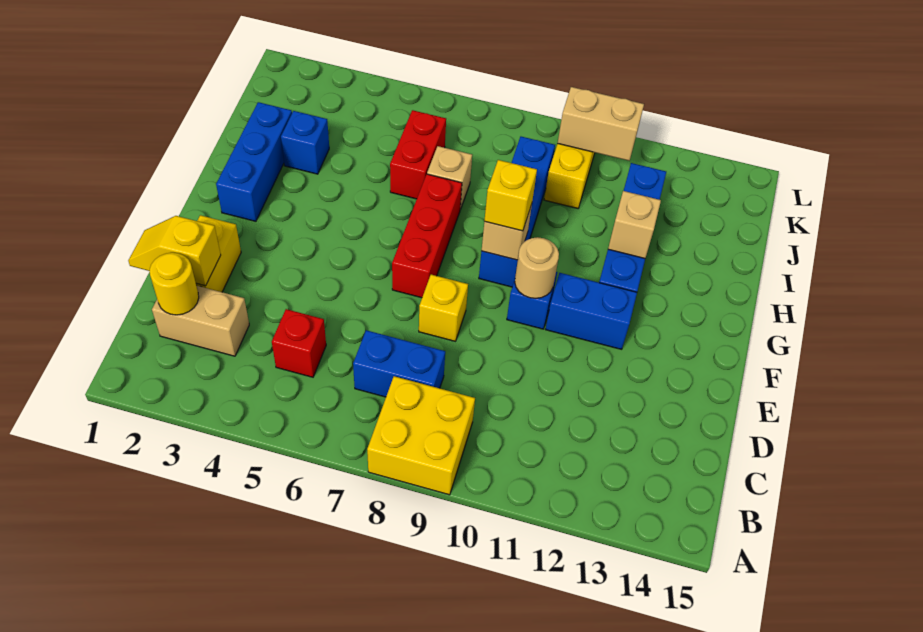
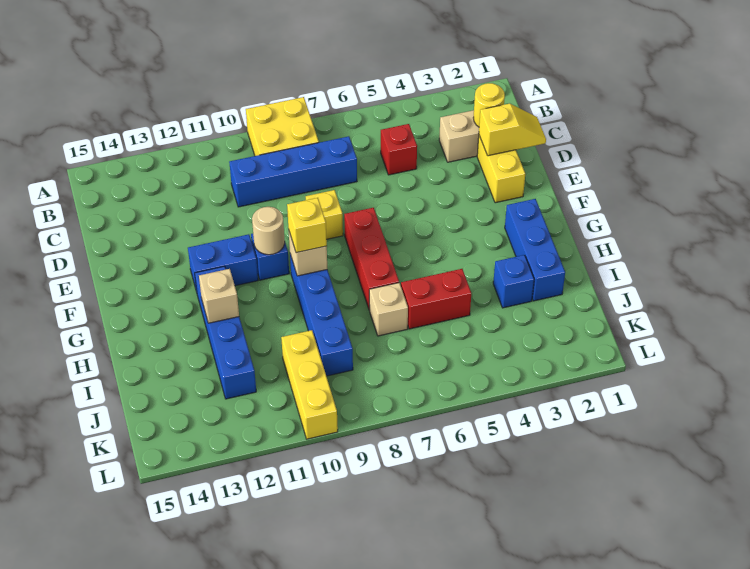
blue 1x2 brick [353,330,445,397] -> blue 1x4 brick [229,136,357,207]
red 1x2 brick [390,110,446,199] -> red 1x2 brick turned to [401,269,471,329]
tan 1x2 brick [558,87,644,161] -> none

